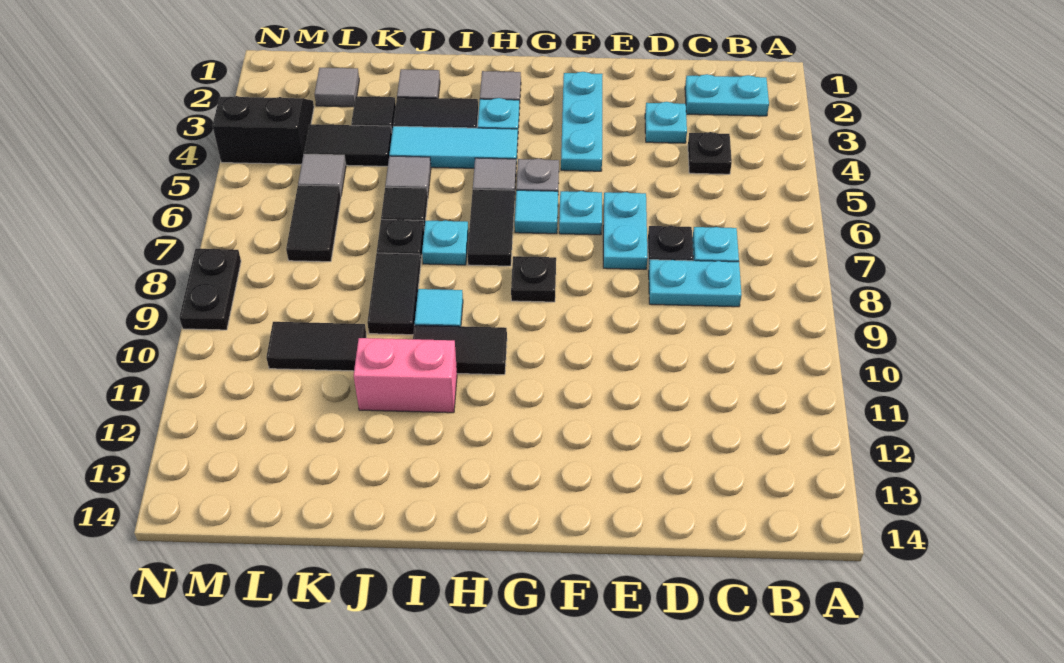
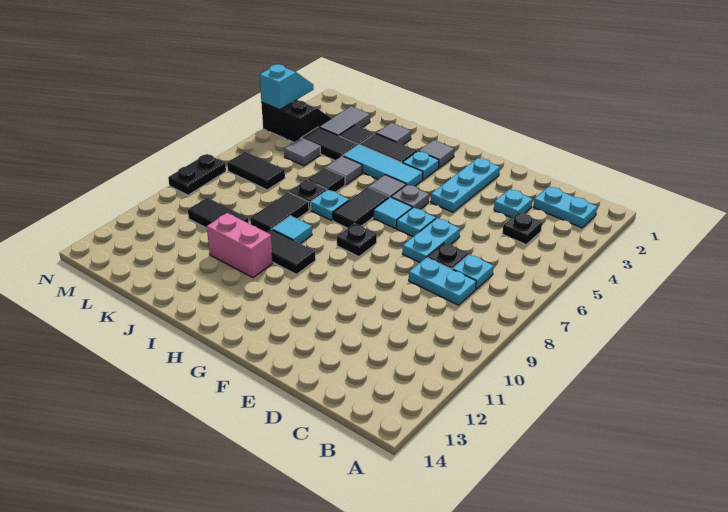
grey 1x1 tile [315,68,359,107] -> grey 1x2 tile [319,106,370,136]
black 1x2 tile [286,185,341,262] -> black 1x2 tile turned to [227,152,285,190]
none -> cyan 1x2 slope [260,64,314,110]

